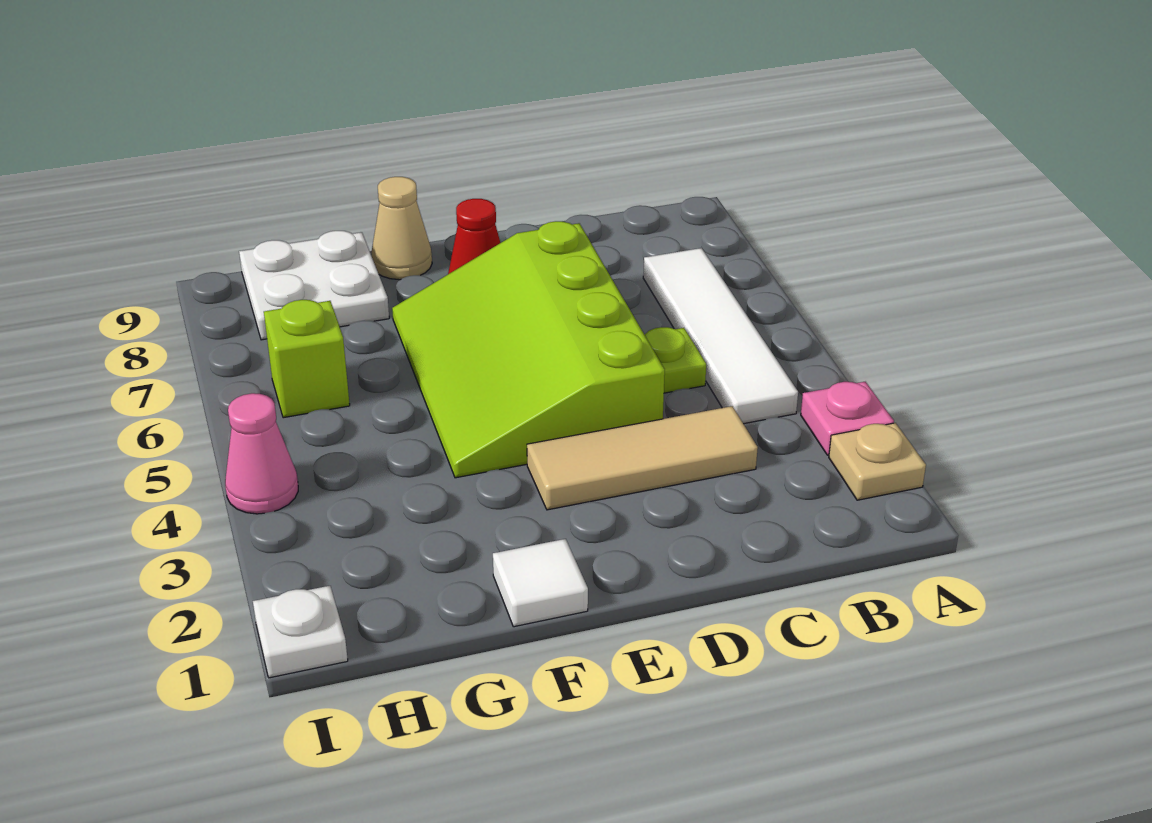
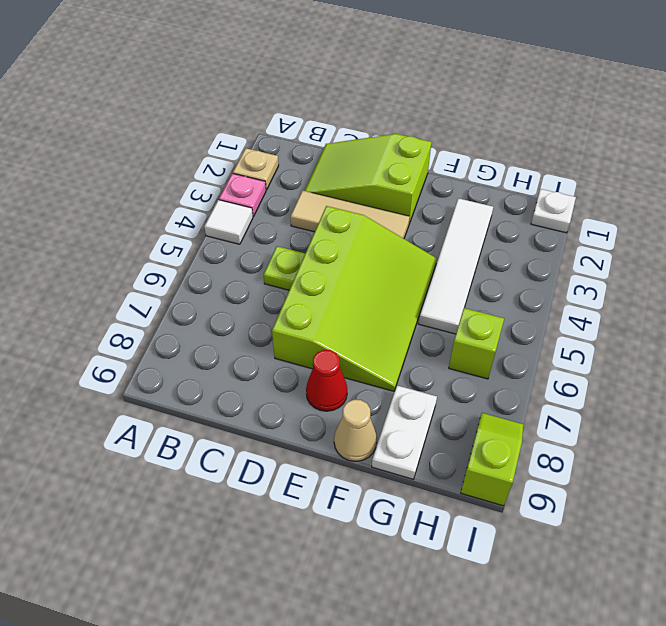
white 1x4 tile [643,248,798,424] -> white 1x4 tile moved to [419,198,493,334]
none -> lime 2x3 slope [304,134,432,224]
white 1x1 tile [493,539,588,627] -> white 1x1 tile moved to [204,200,253,244]
white 2x2 plate [239,231,389,340] -> white 1x2 plate [372,386,437,479]
pink 1x1 cone [225,393,298,514] -> none
none -> lime 1x2 slope [461,413,523,506]

